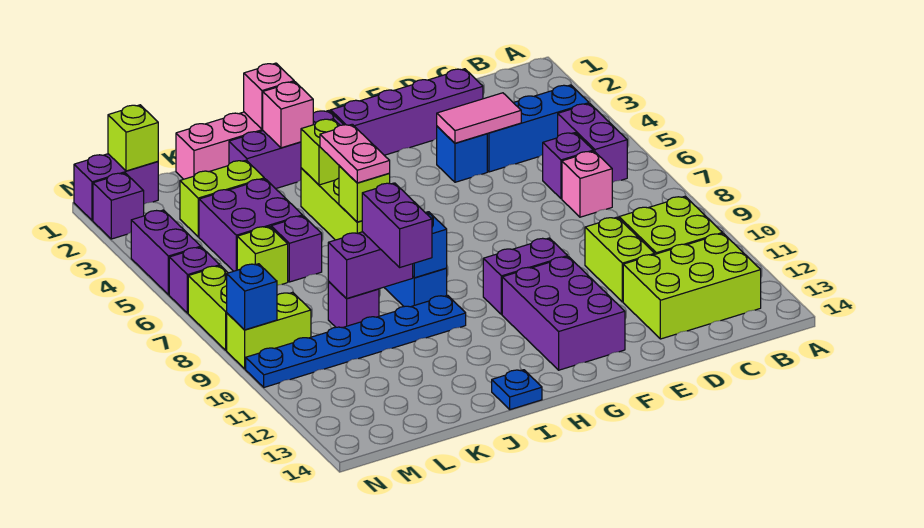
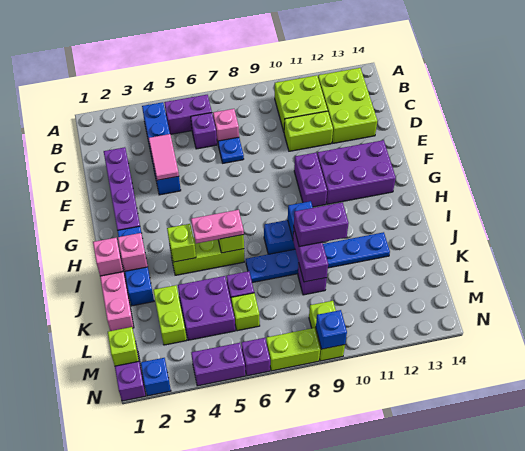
purple 1x3 brick [229,111,344,189] -> blue 1x3 brick [117,226,154,306]
blue 1x6 plate [246,295,466,387] -> blue 1x6 plate turned to [246,232,390,283]
blue 1x1 plate [492,370,542,410] -> blue 1x1 plate moved to [218,137,244,163]
purple 1x1 brick [93,173,144,239] -> blue 1x1 brick [141,358,171,396]

